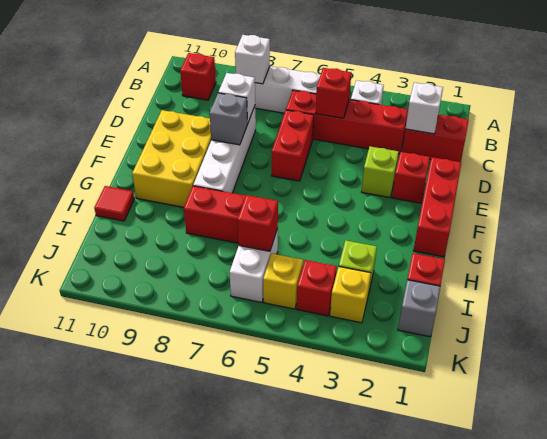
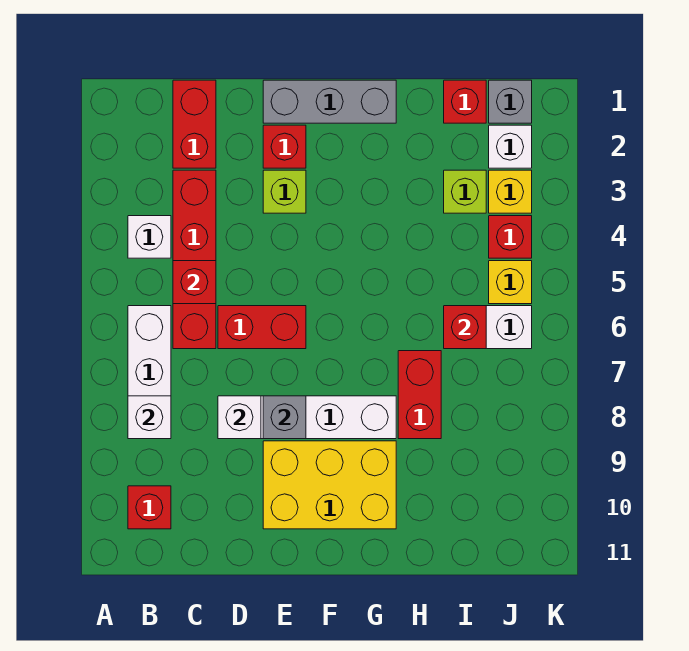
white 1x1 brick [405,83,443,134] -> white 1x1 brick moved to [489,125,532,168]
red 1x3 brick [414,157,461,257] -> grey 1x3 brick [263,80,396,123]
red 1x1 tile [94,186,134,221] -> none

